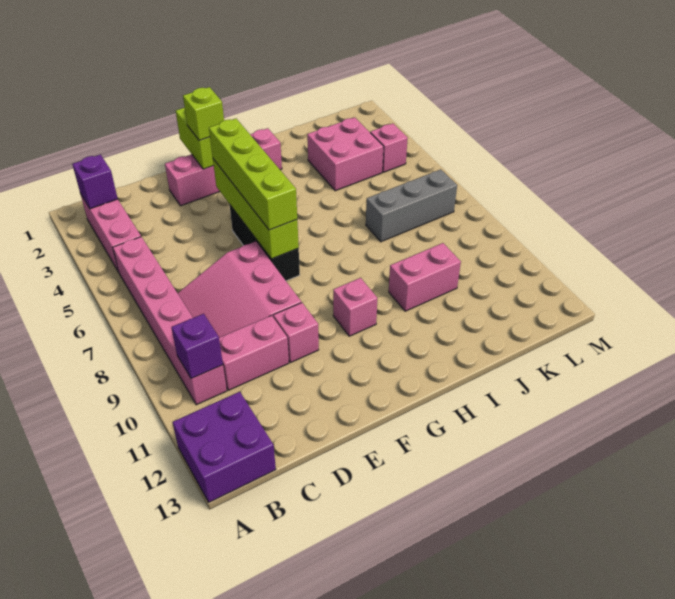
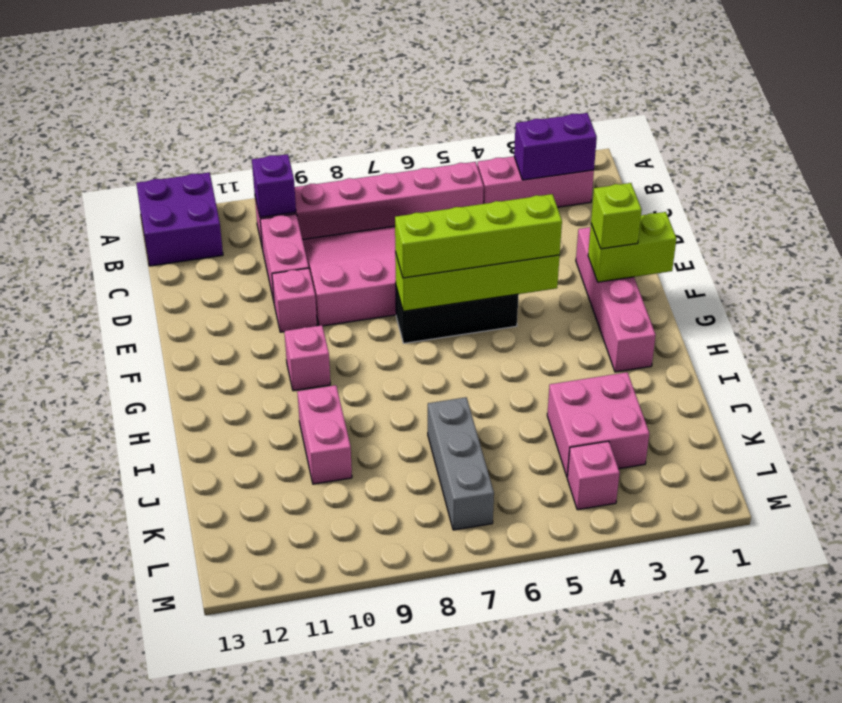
purple 1x1 brick [72,155,118,209] -> purple 1x2 brick [514,113,597,180]

